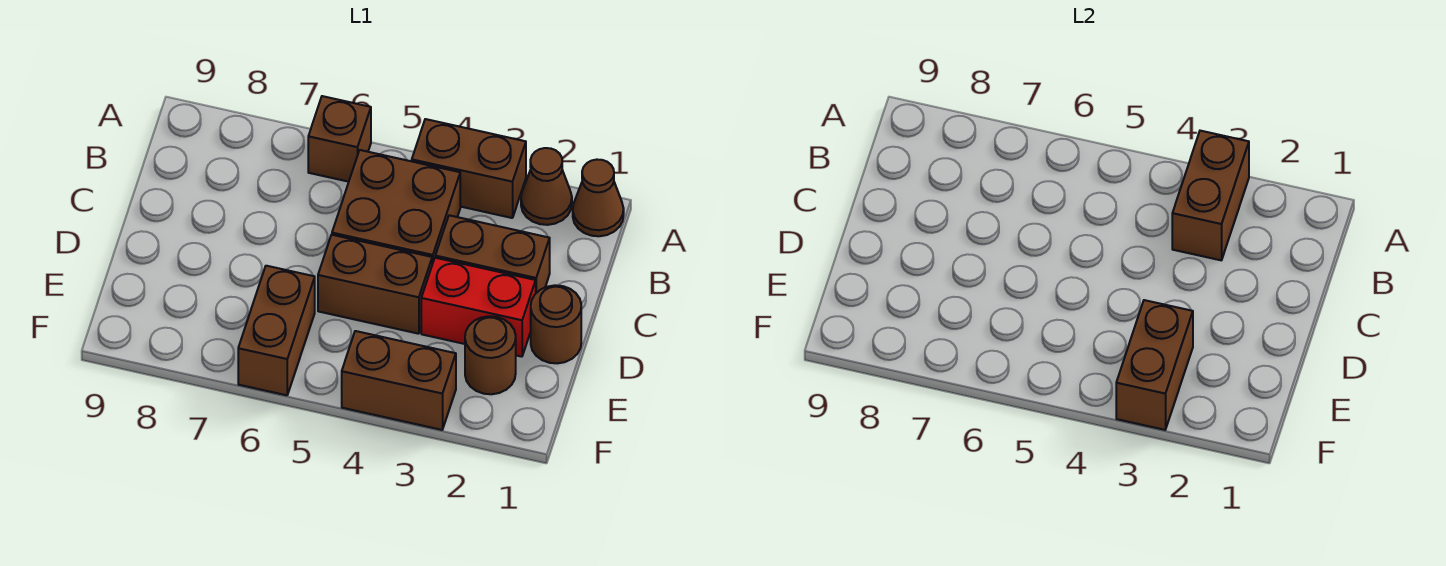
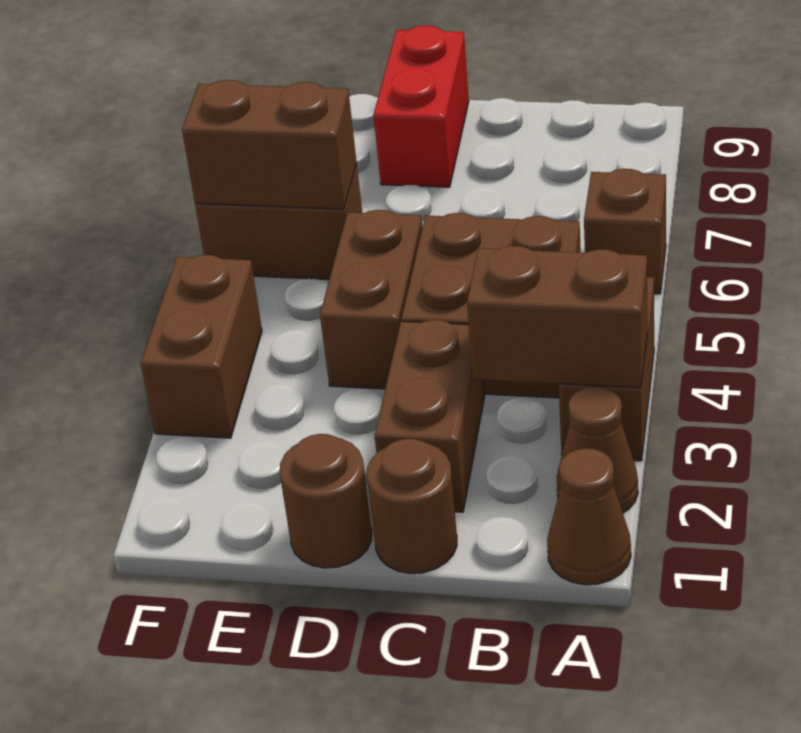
red 1x2 brick [421,258,536,357] -> red 1x2 brick moved to [373,26,469,187]
brown 1x1 round brick [465,316,516,394] -> brown 1x1 round brick moved to [367,439,457,573]
brown 1x2 brick [1116,300,1193,430] -> brown 1x2 brick moved to [182,80,357,209]

